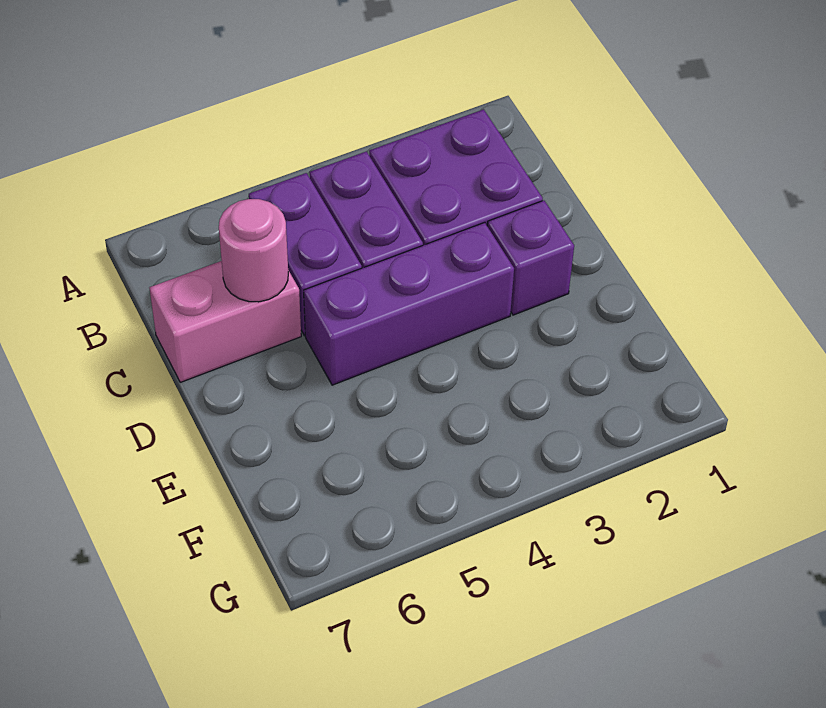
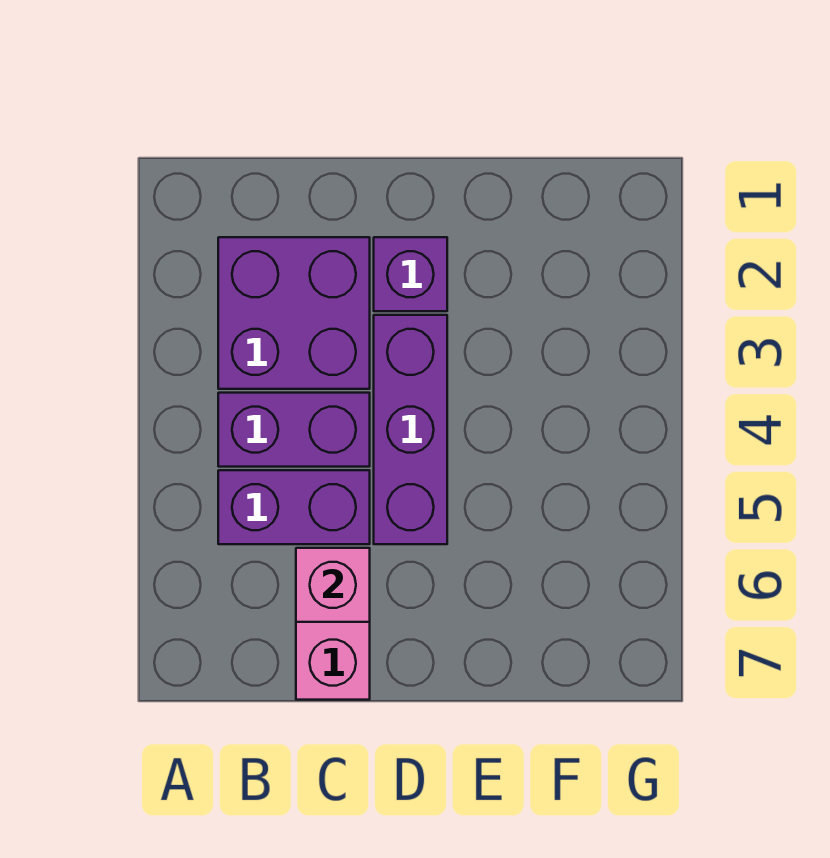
pink 1x1 round brick [219,199,288,302] -> pink 1x1 brick [296,548,370,622]

